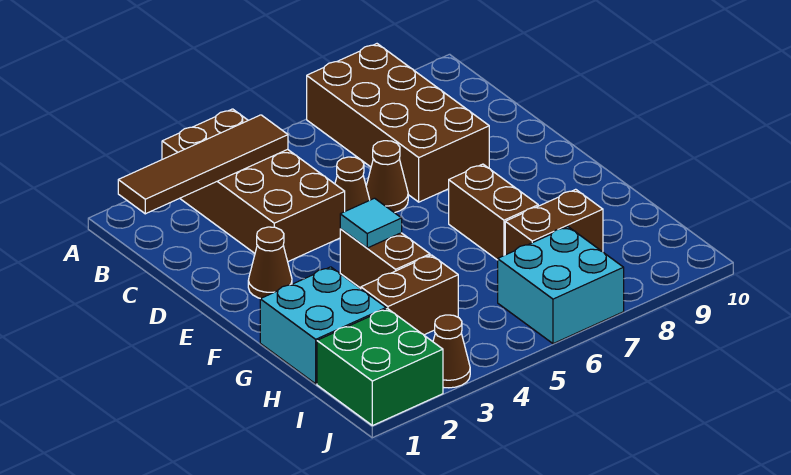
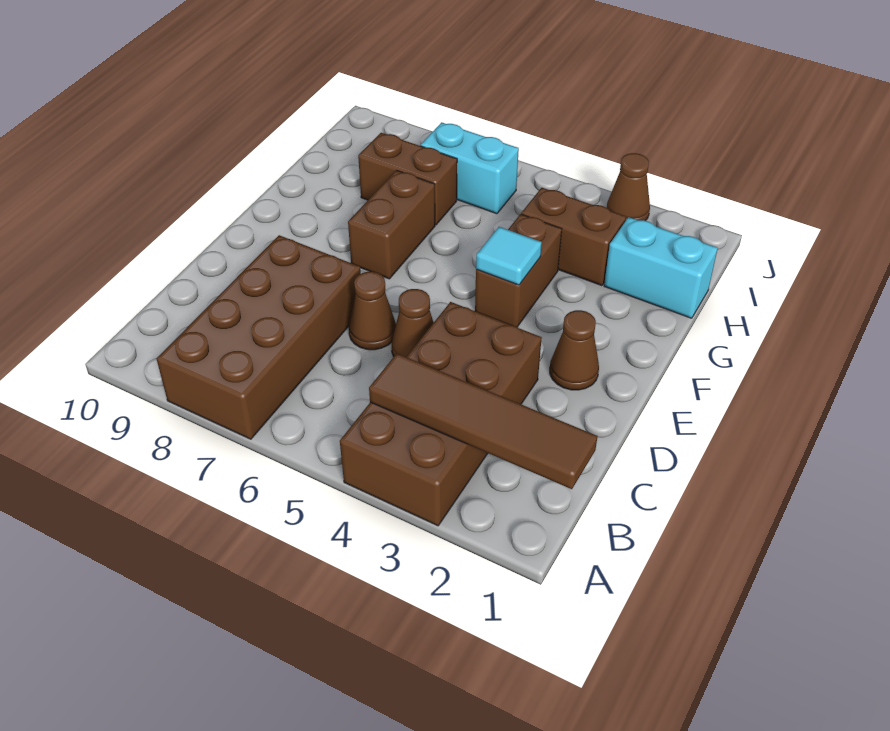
cyan 2x2 brick [260,267,386,384] -> cyan 1x2 brick [604,217,718,318]
green 2x2 brick [317,309,443,426] -> none
cyan 2x2 brick [498,227,624,344] -> cyan 1x2 brick [421,122,519,214]

